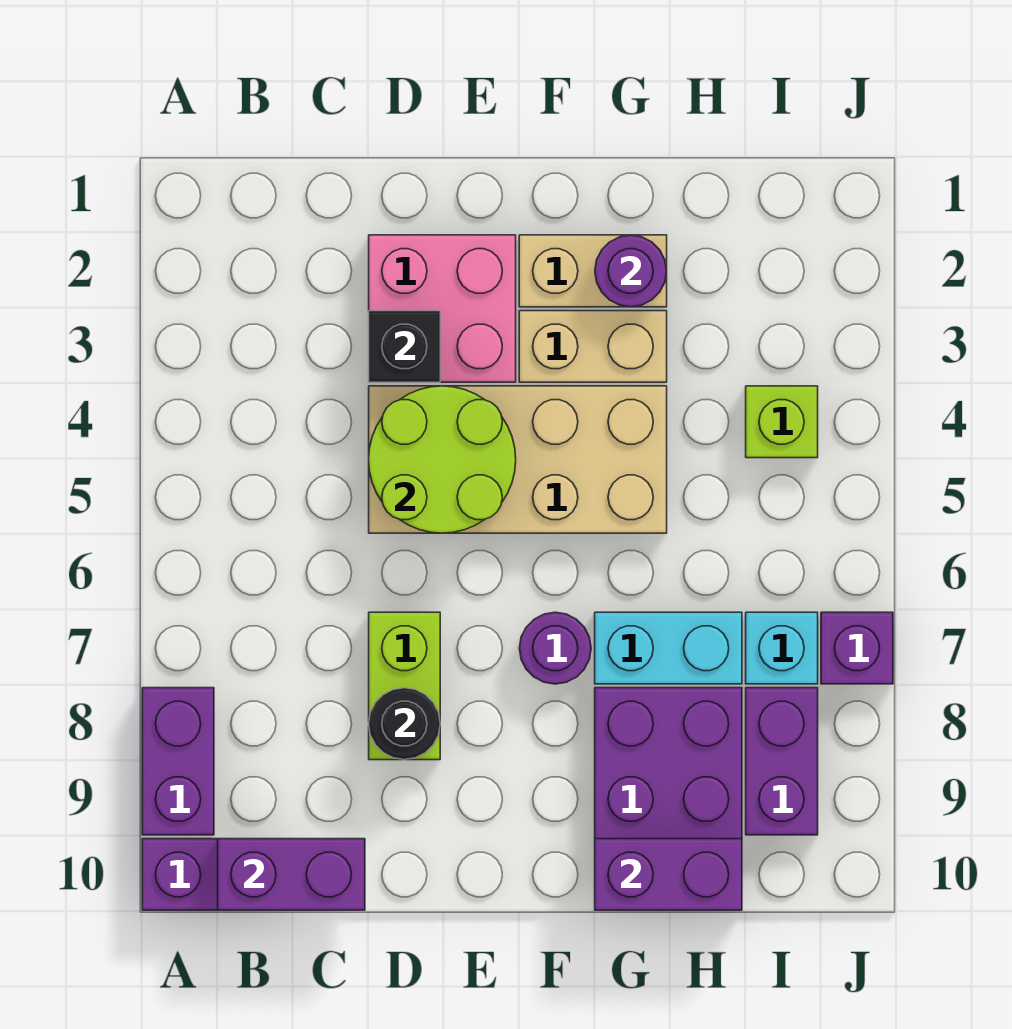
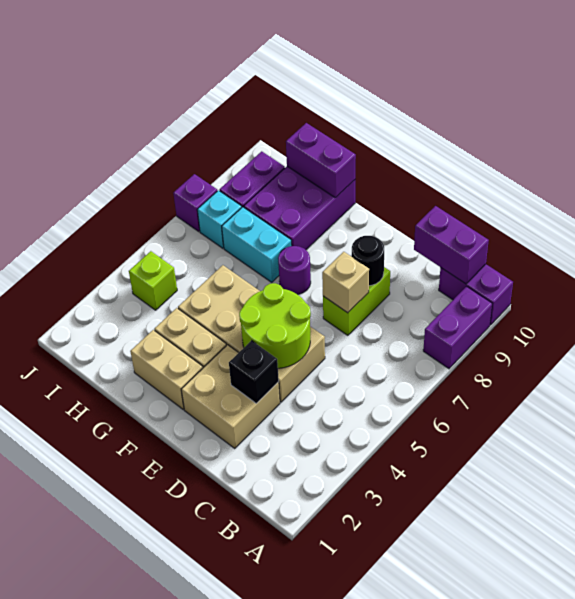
pink 2x2 brick [369,235,516,382] -> tan 2x2 brick [181,345,280,448]
none -> tan 1x1 brick [322,252,369,313]
purple 1x1 round brick [595,235,667,307] -> none

